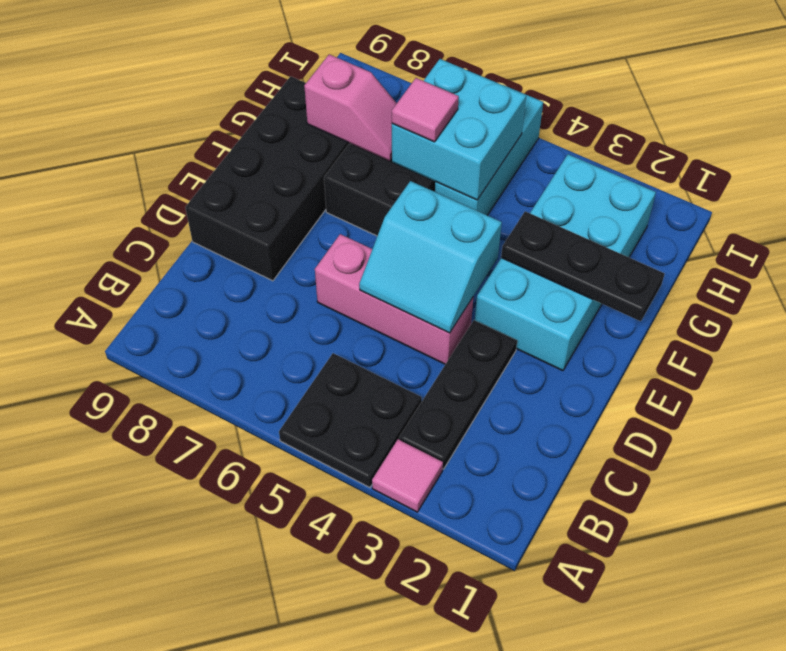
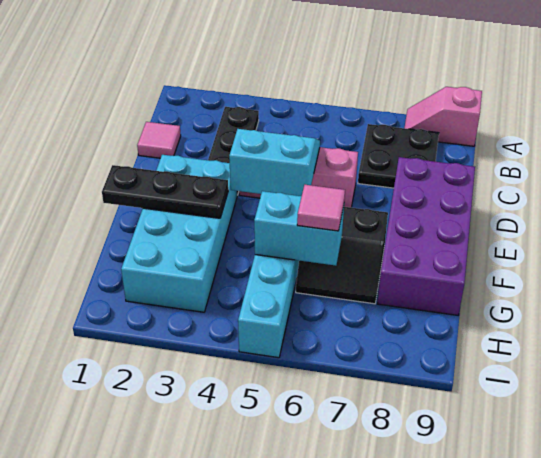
pink 1x1 tile [372,439,443,512] -> pink 1x1 tile moved to [137,122,181,158]
black 2x2 plate [279,353,422,487] -> black 2x2 plate moved to [358,124,439,188]
black 2x4 brick [185,76,351,281] -> purple 2x4 brick [377,157,475,315]
cyan 2x2 brick [392,59,526,200] -> cyan 1x2 brick [254,191,344,266]
pink 1x2 slope [304,54,397,161] -> pink 1x2 slope moved to [405,87,482,146]

